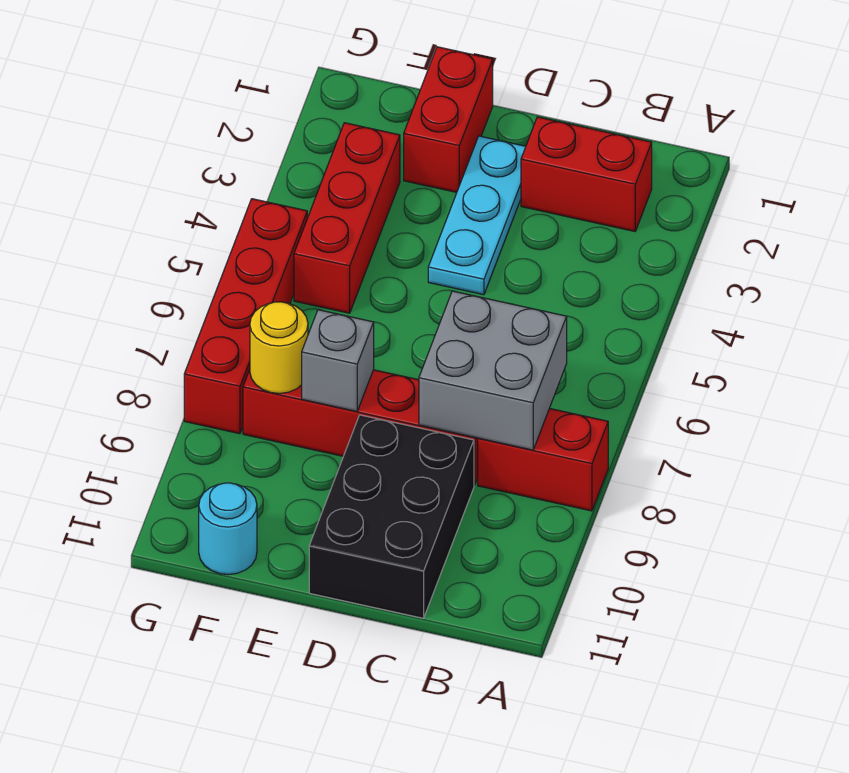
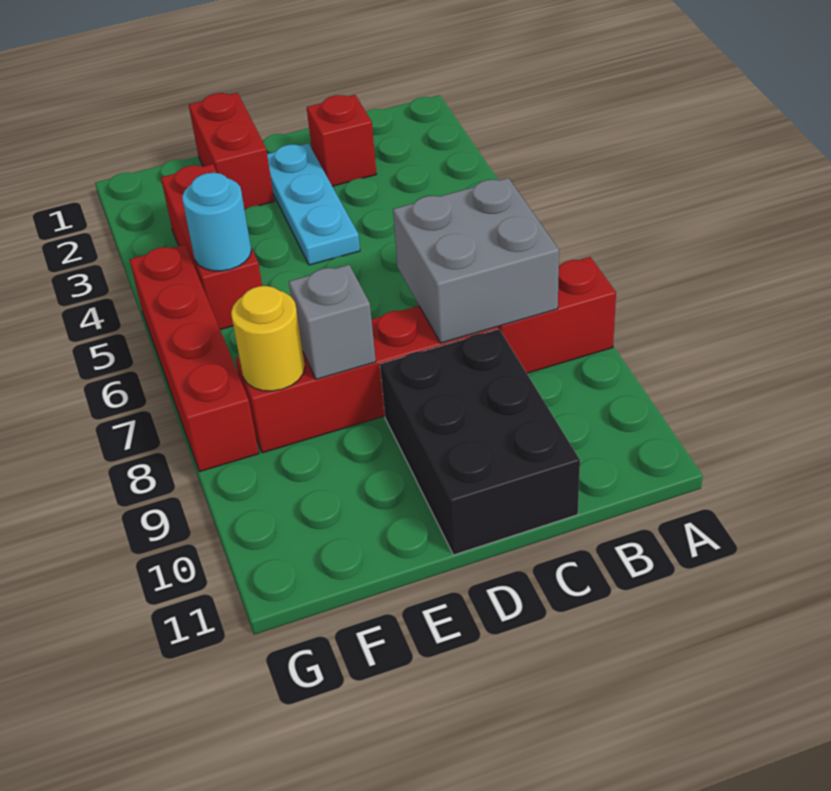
red 1x2 brick [521,117,652,231] -> red 1x1 brick [307,95,376,186]
cyan 1x1 round brick [199,483,257,575] -> cyan 1x1 round brick moved to [182,173,251,271]

